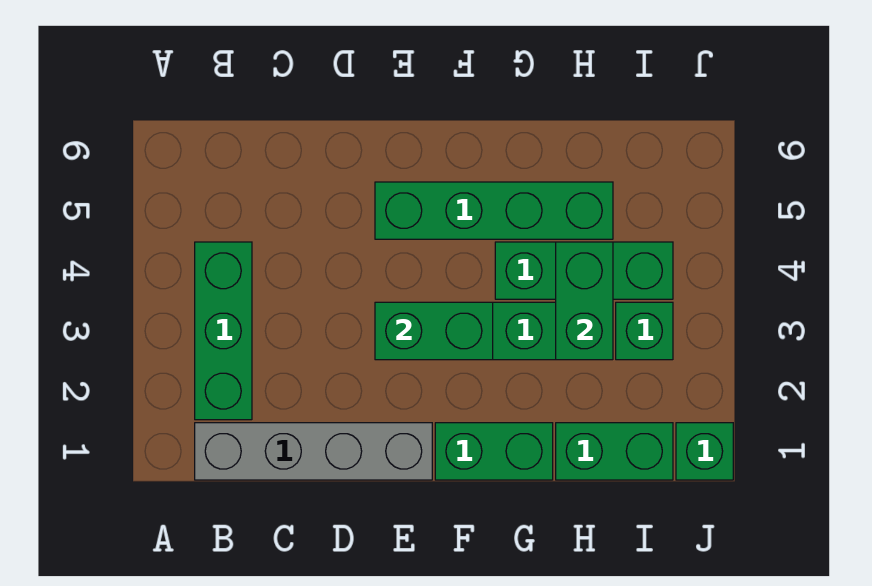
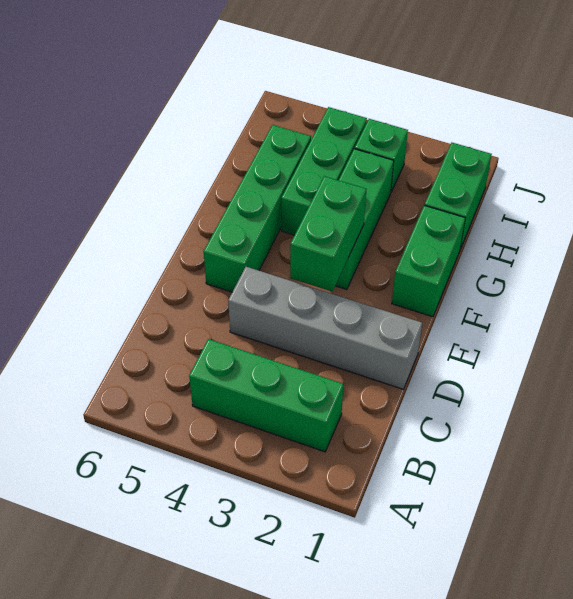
grey 1x4 brick [195,423,432,480] -> grey 1x4 brick turned to [228,267,422,389]
green 1x2 brick [556,242,613,360] -> none
green 1x1 brick [676,423,733,480] -> none

